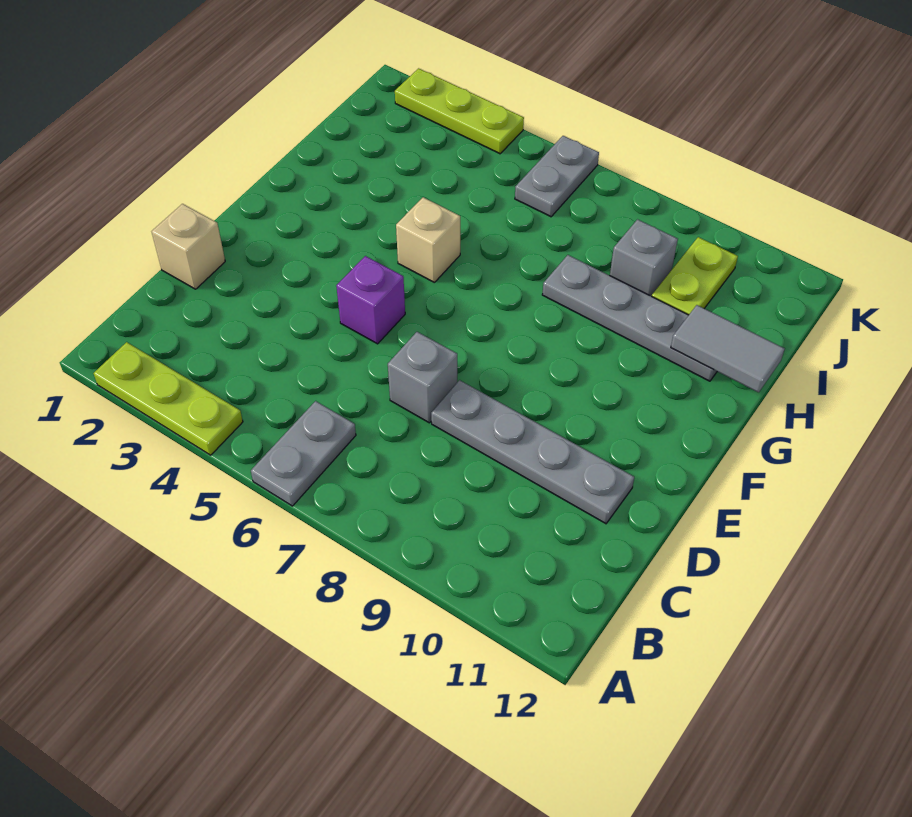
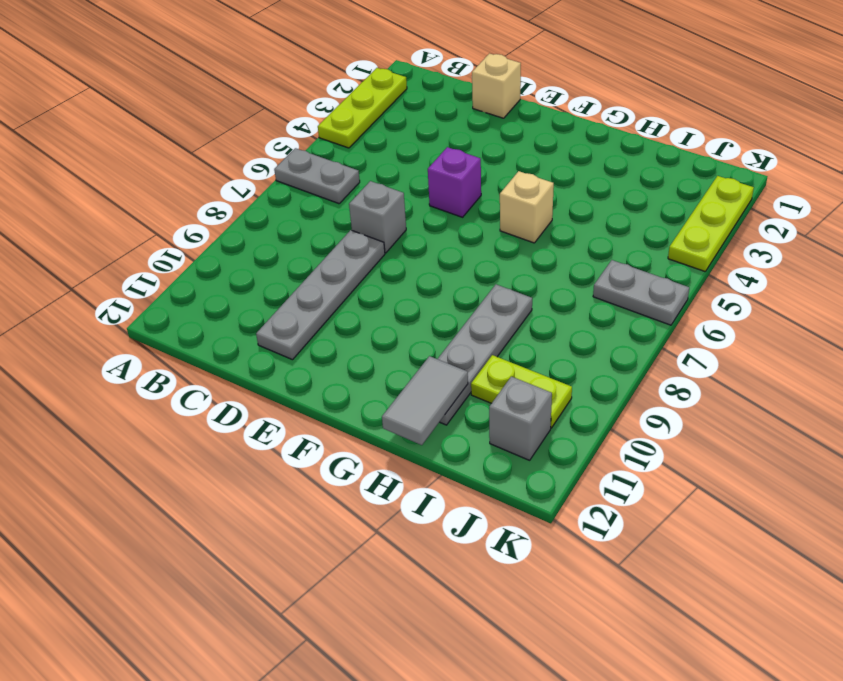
grey 1x1 brick [610,219,678,296] -> grey 1x1 brick moved to [489,376,552,460]

